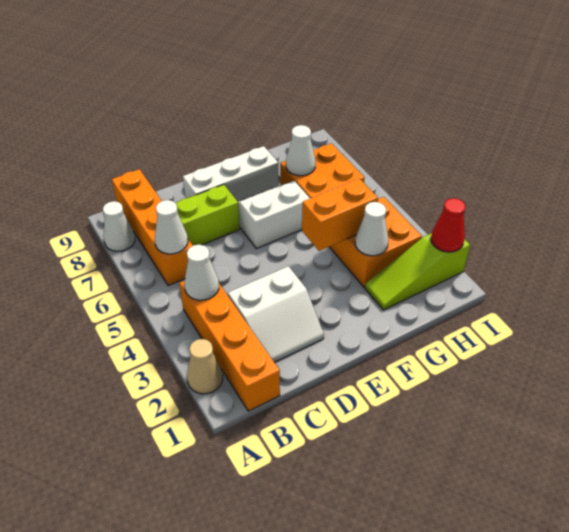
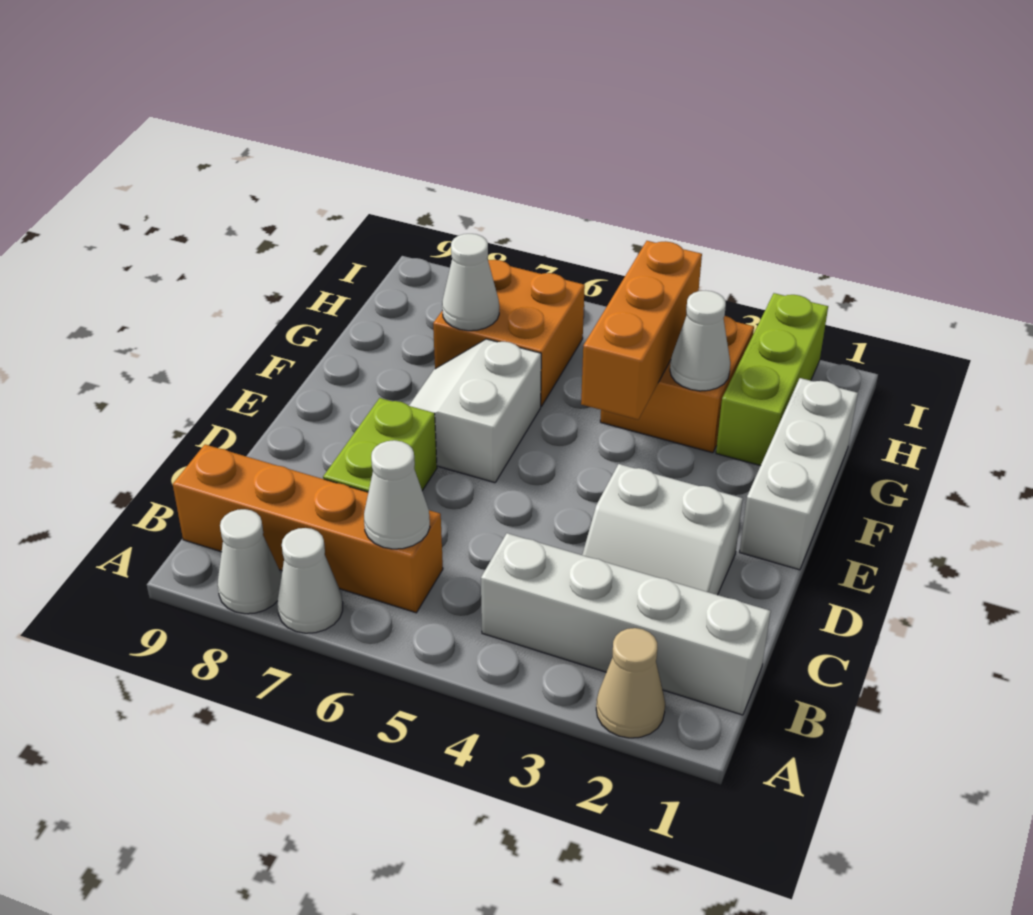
orange 1x4 brick [179,281,280,411] -> white 1x4 brick [481,533,771,715]
white 1x1 cone [184,245,219,300] -> white 1x1 cone moved to [277,528,343,633]
white 2x2 slope [228,266,324,362] -> white 2x2 slope turned to [582,464,743,595]
white 1x3 brick [183,146,279,202] -> white 1x3 brick moved to [740,378,858,570]
orange 1x2 brick [302,179,378,251] -> orange 1x3 brick [581,241,702,420]
lime 1x3 slope [365,233,470,310] -> lime 1x3 brick [716,293,828,466]
red 1x1 cone [431,198,466,252] -> none

